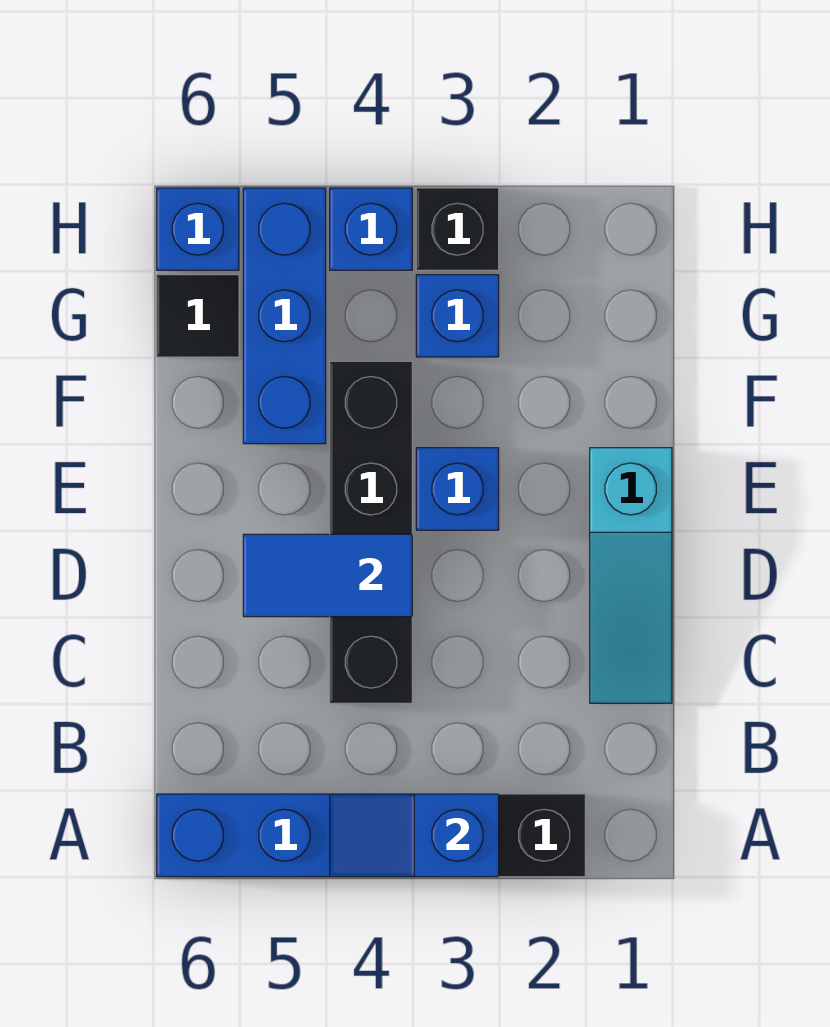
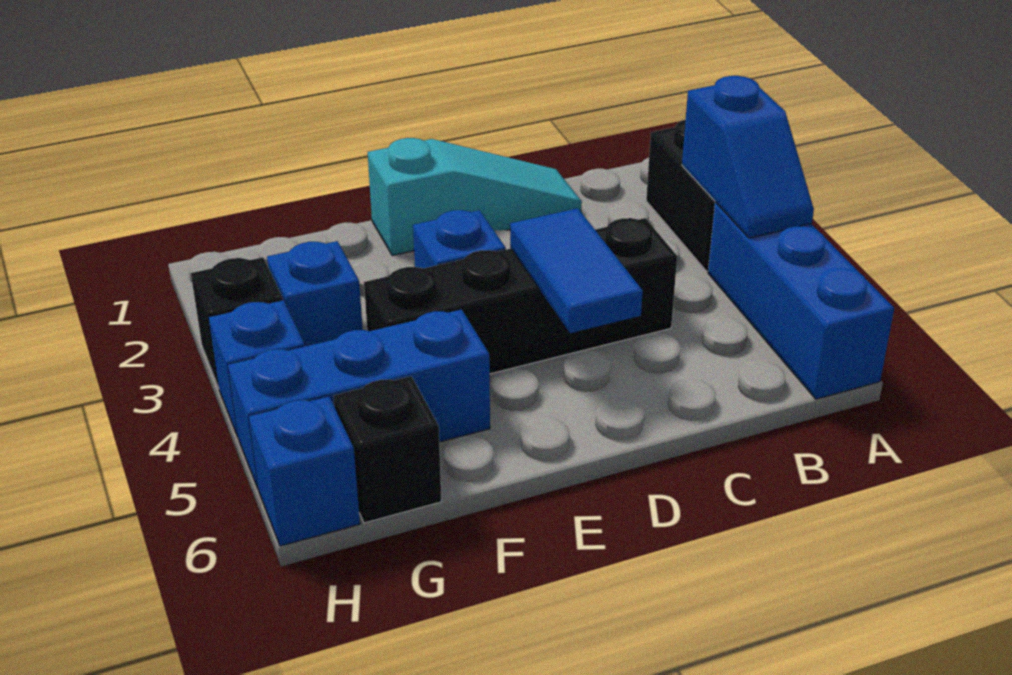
black 1x1 tile [157,275,239,357] -> black 1x1 brick [333,376,441,523]

